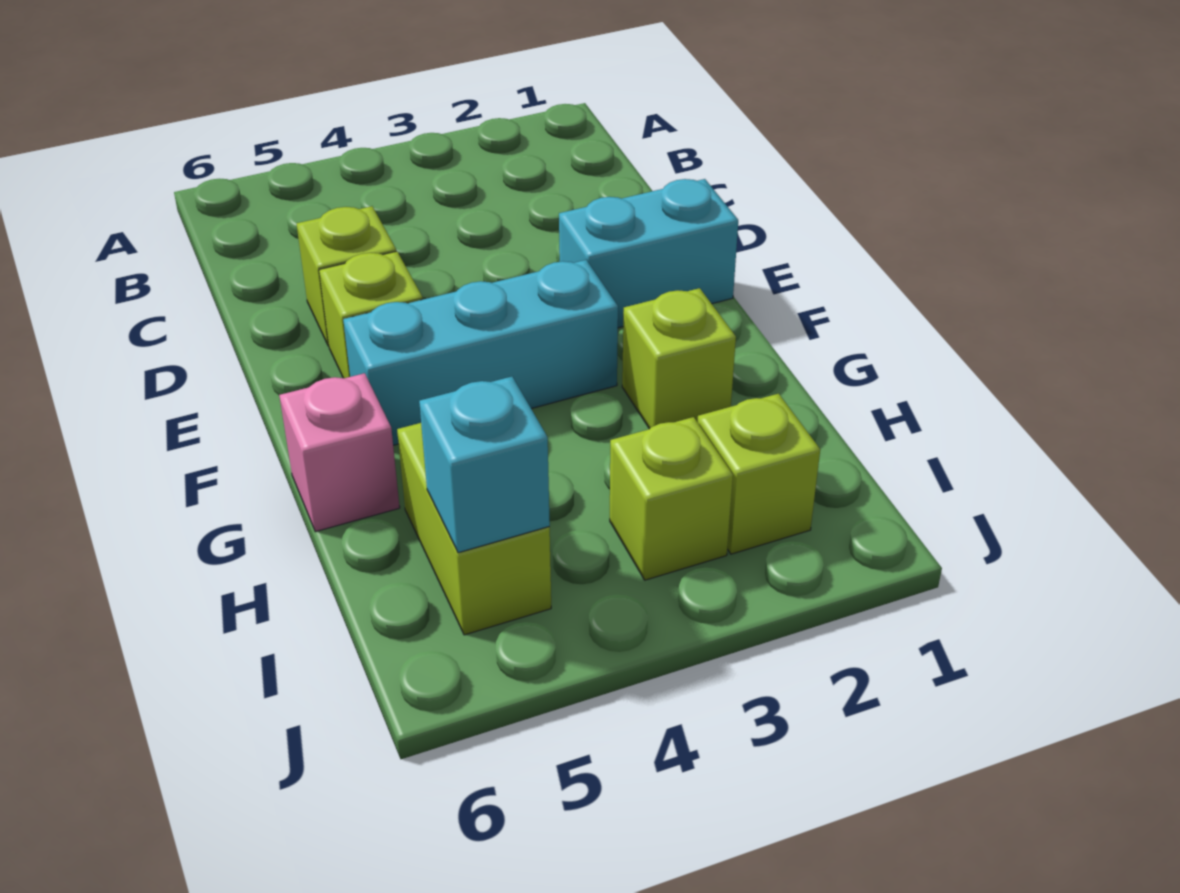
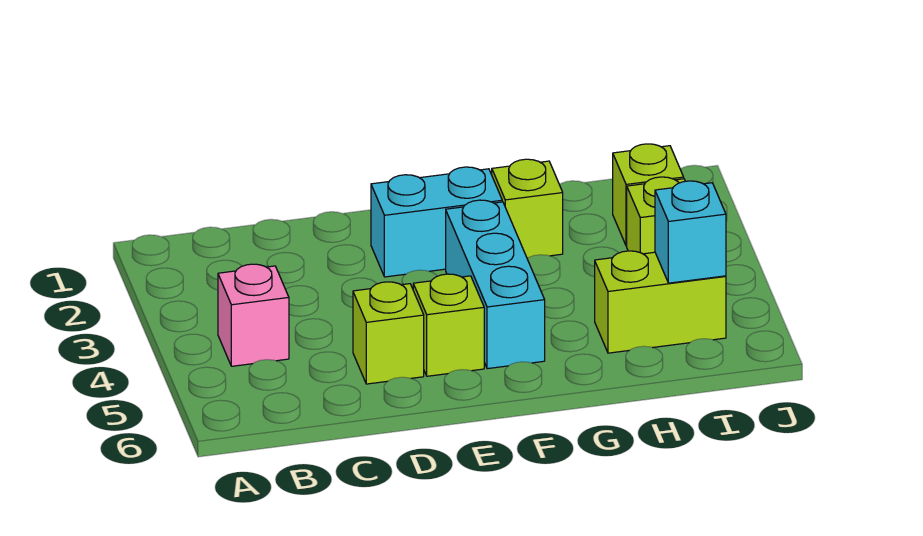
cyan 1x2 brick [559,179,738,328] -> cyan 1x2 brick turned to [371,167,502,277]
pink 1x1 brick [279,373,400,532] -> pink 1x1 brick moved to [218,264,289,366]

